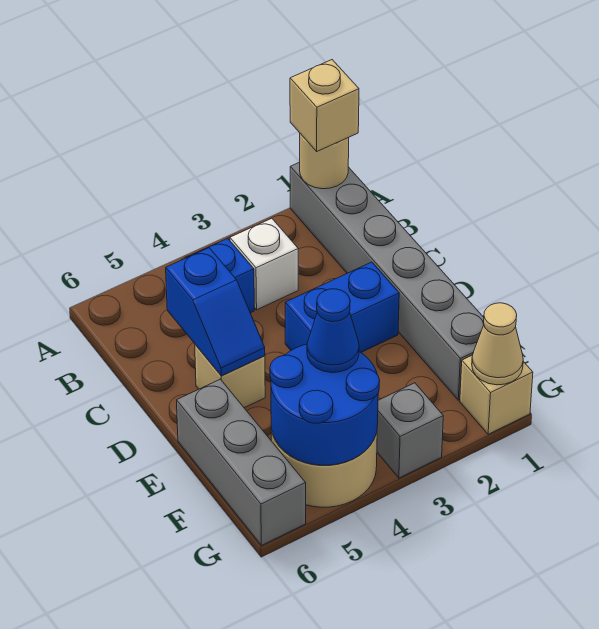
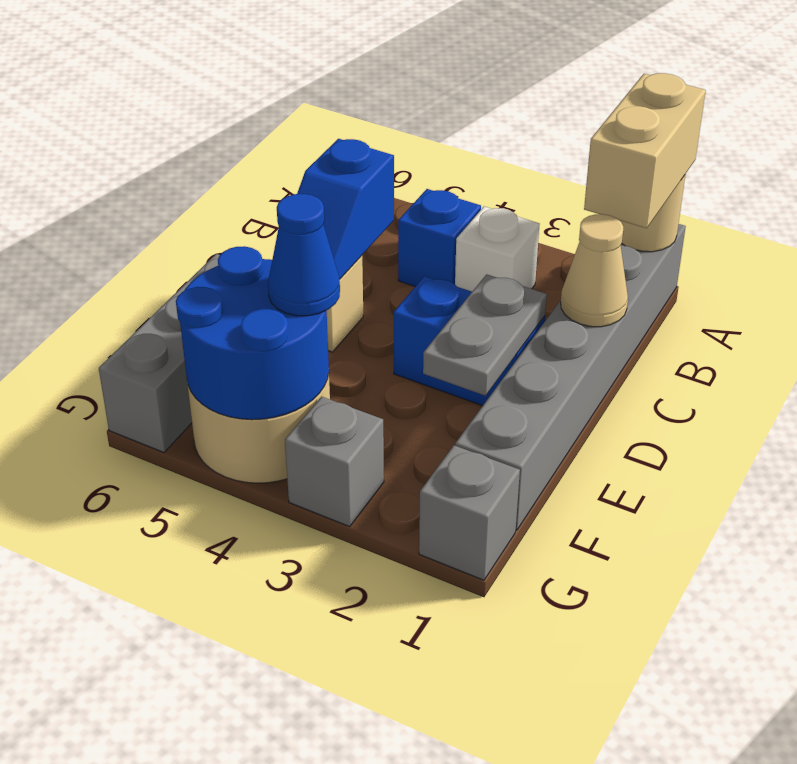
tan 1x1 brick [290,60,359,151] -> tan 1x2 brick [584,73,706,228]
none -> grey 1x2 plate [423,274,547,396]
tan 1x1 brick [460,355,533,434] -> grey 1x1 brick [419,445,520,580]
tan 1x1 cone [472,303,523,385] -> tan 1x1 cone moved to [561,214,628,327]

